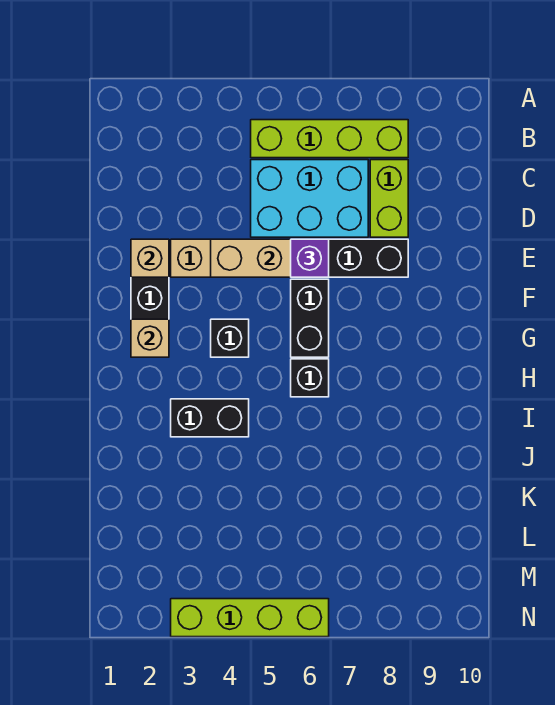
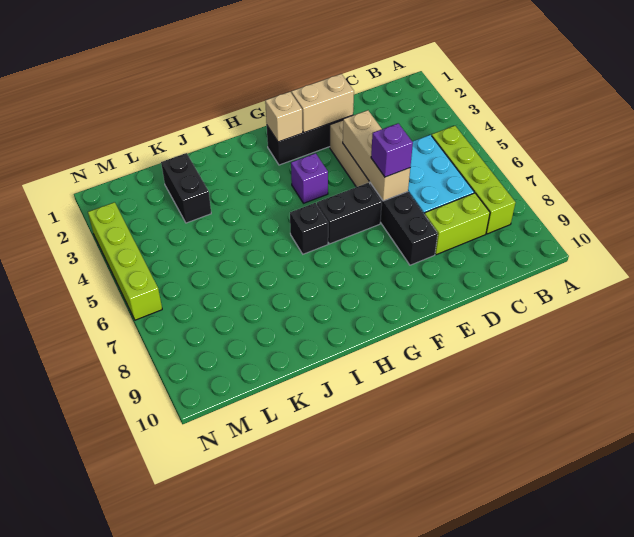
tan 1x1 brick [131,239,169,277] -> tan 1x2 brick [291,74,354,133]
black 1x1 brick [211,319,249,357] -> purple 1x1 brick [291,153,328,203]
black 1x2 brick [171,399,249,437] -> black 1x2 brick moved to [161,153,211,223]

